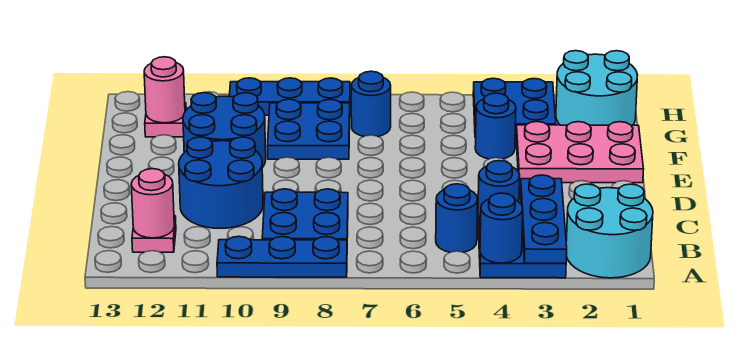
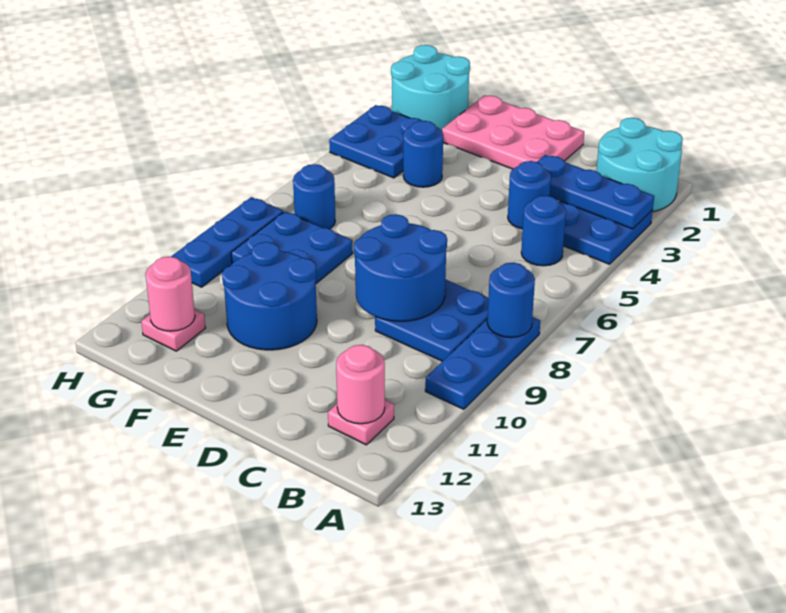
blue 1x1 round brick [480,193,523,263] -> blue 1x1 round brick moved to [487,263,535,338]
blue 2x2 round brick [179,137,263,228] -> blue 2x2 round brick moved to [354,214,447,321]
pink 2x3 plate [516,122,644,183] -> pink 2x3 plate turned to [442,95,584,169]

